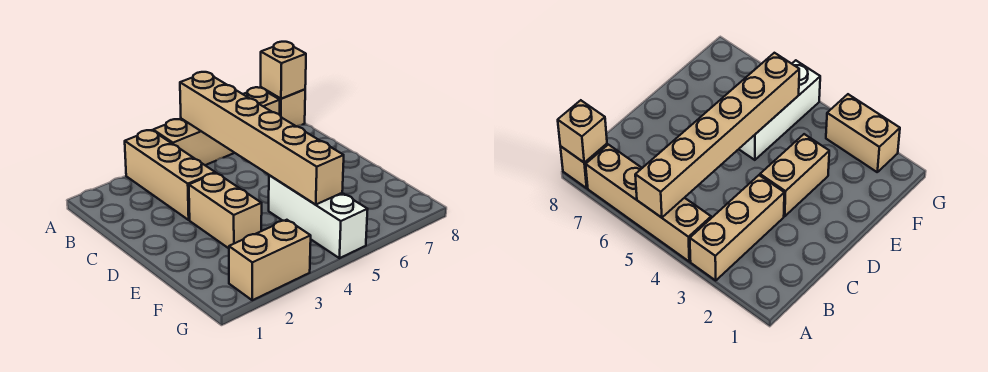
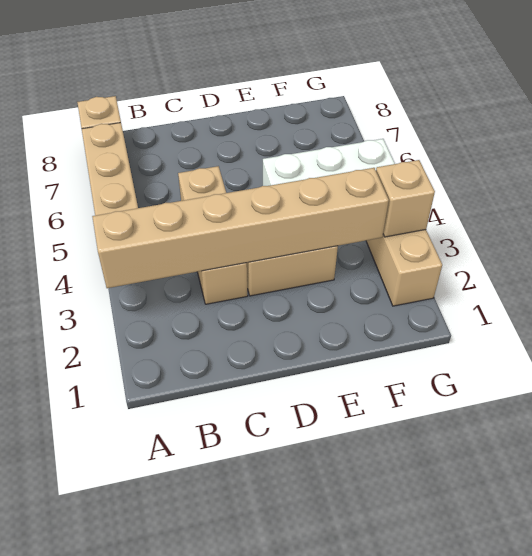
tan 1x3 brick [125,130,215,220] -> tan 1x3 brick turned to [178,166,248,304]
tan 1x6 brick [180,72,344,205] -> tan 1x6 brick moved to [92,168,389,288]
tan 1x1 brick [261,42,306,99] -> tan 1x1 brick moved to [376,160,435,237]

